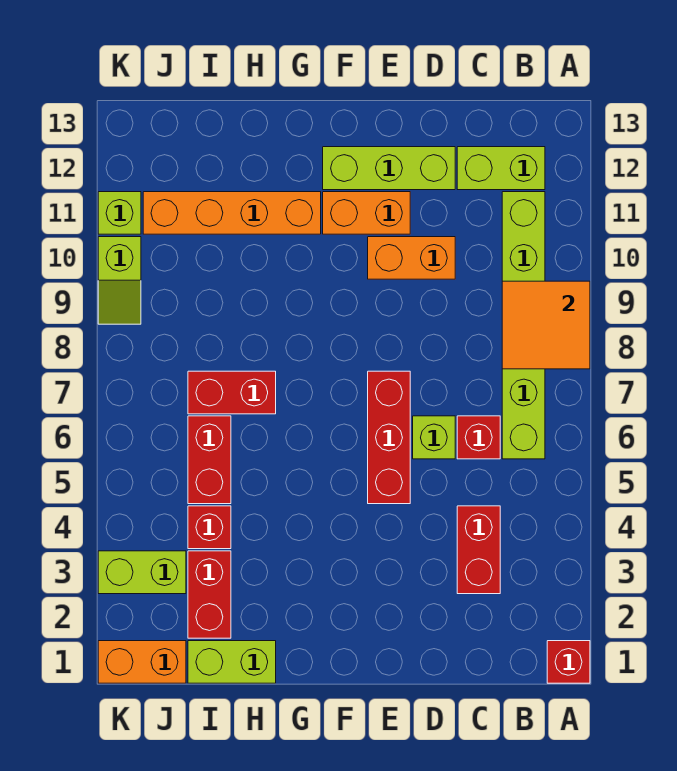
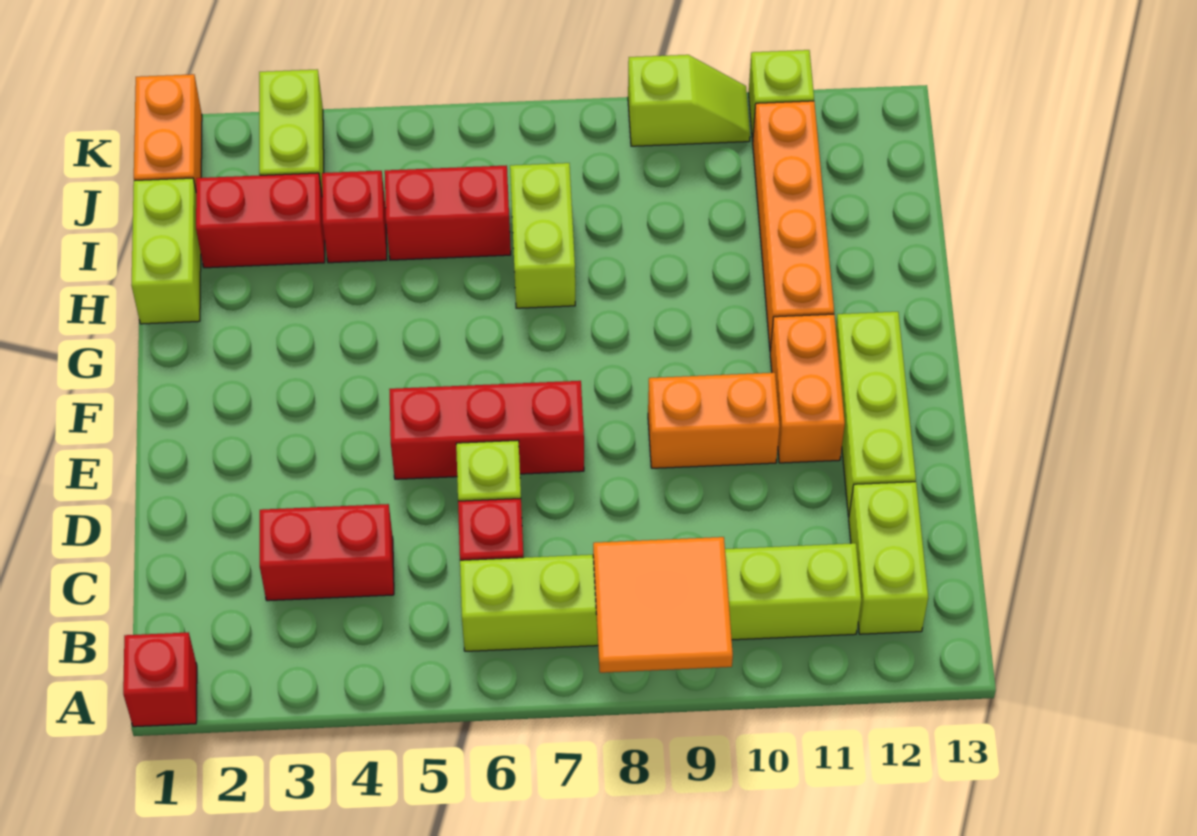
orange 1x2 brick [368,237,455,279] -> orange 1x2 brick turned to [648,373,780,468]
red 1x2 brick [188,371,276,414] -> lime 1x2 brick [510,163,575,308]
lime 1x2 slope [98,237,141,324] -> lime 1x2 slope turned to [628,55,750,146]

